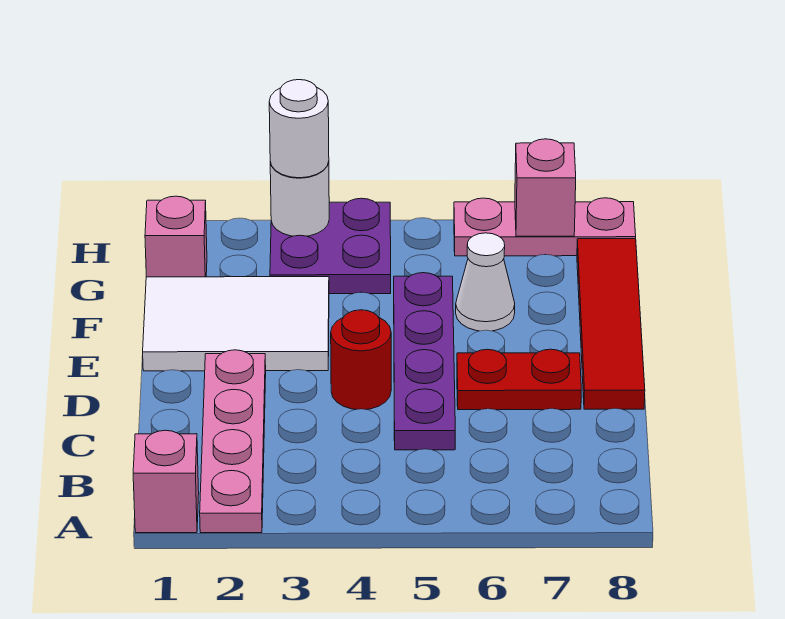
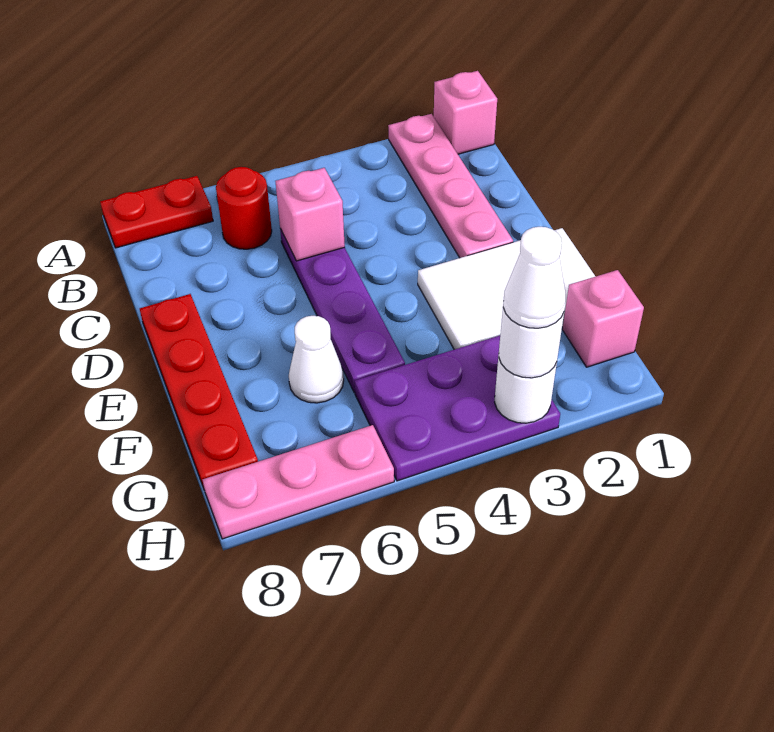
red 1x1 round brick [331,310,391,409] -> red 1x1 round brick moved to [216,167,272,249]
red 1x2 plate [457,349,581,410] -> red 1x2 plate moved to [100,176,213,248]
red 1x4 tile [577,239,645,409] -> red 1x4 plate [140,294,258,488]
purple 2x2 plate [270,198,391,294] -> purple 2x3 plate [355,336,560,481]
none -> white 1x1 cone [503,227,566,328]
pink 1x1 brick [515,139,576,236] -> pink 1x1 brick moved to [276,168,345,261]

